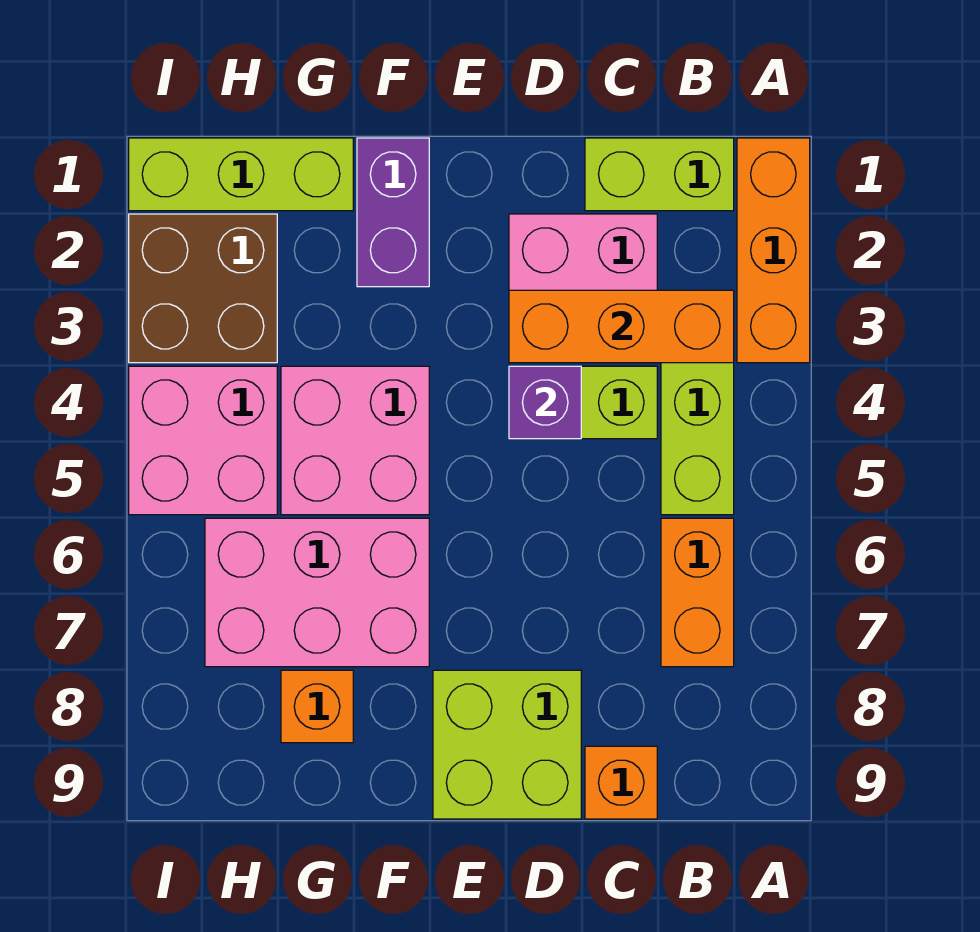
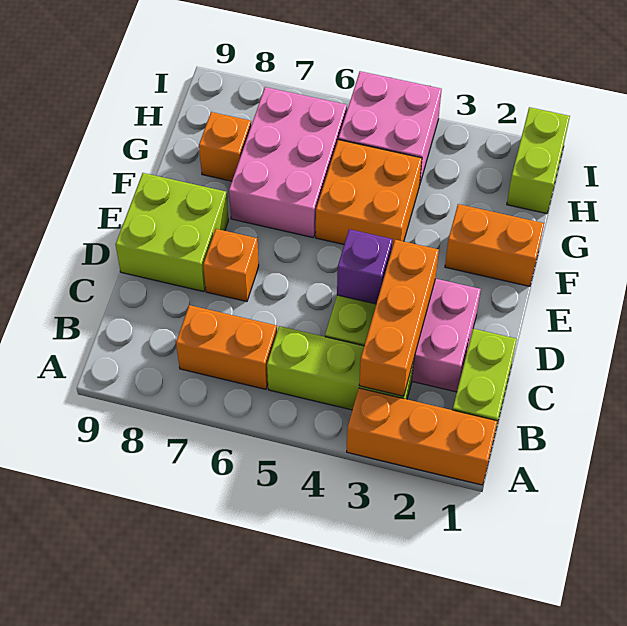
orange 1x1 brick [585,746,657,819] -> orange 1x1 brick moved to [203,229,259,302]
purple 1x2 brick [357,138,429,287] -> orange 1x2 brick [445,204,544,286]
pink 2x2 brick [281,366,429,515] -> orange 2x2 brick [316,140,422,248]
lime 1x3 brick [129,138,353,211] -> lime 1x2 brick [507,107,570,214]
brown 2x2 brick [129,214,277,363] -> none

